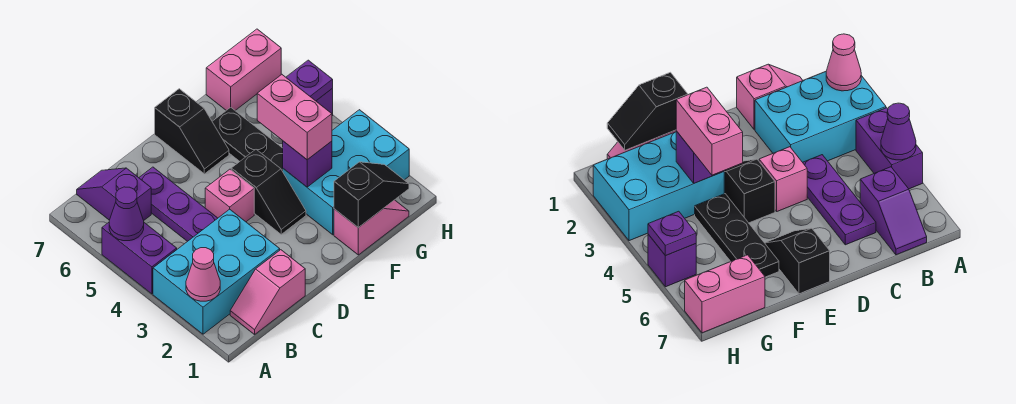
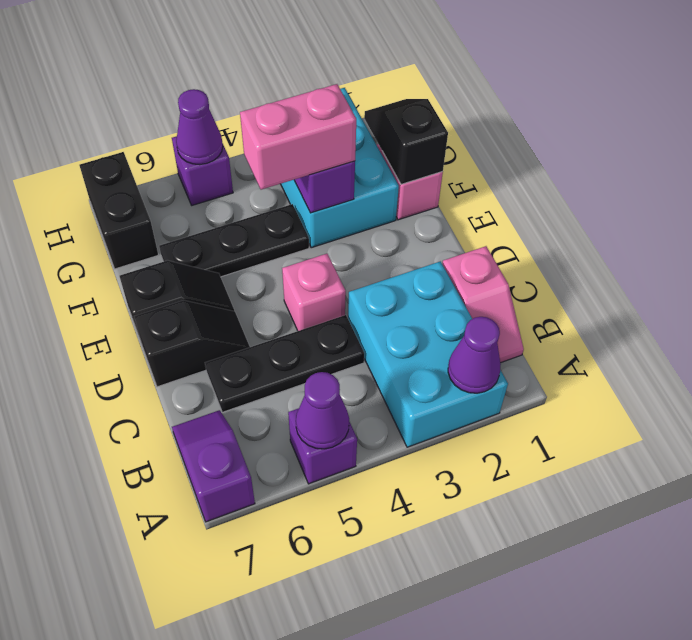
pink 1x1 cone [186,248,220,301] -> purple 1x1 cone [448,317,501,393]
purple 1x2 brick [102,223,177,294] -> purple 1x1 brick [288,408,357,484]
purple 1x2 slope [77,168,151,220] -> purple 1x2 slope turned to [172,410,255,522]
purple 1x3 plate [139,167,218,241] -> black 1x3 plate [205,315,364,412]
black 1x2 slope [231,150,306,234] -> black 1x2 slope moved to [134,300,250,387]
pink 1x2 brick [206,29,281,110] -> black 1x2 brick [79,152,158,269]
purple 1x1 plate [286,60,333,101] -> purple 1x1 cone [176,89,223,165]

